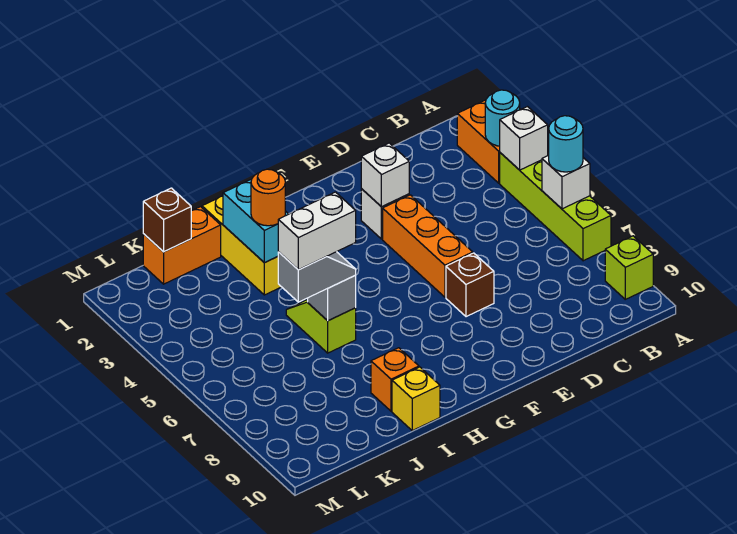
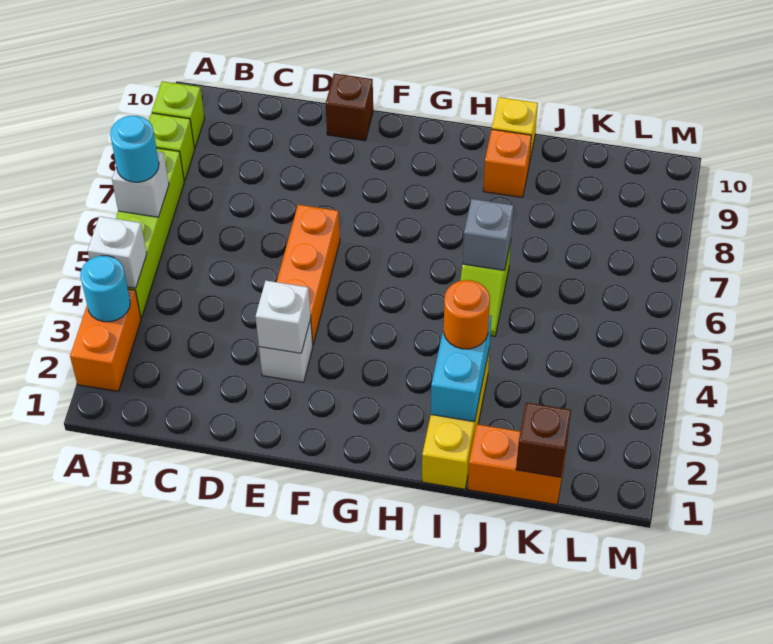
none -> lime 1x1 brick [149,113,195,181]
brown 1x1 brick [446,253,494,317] -> brown 1x1 brick moved to [326,73,373,141]
grey 1x2 slope [278,252,356,302] -> none
white 1x2 brick [278,192,356,270] -> none

